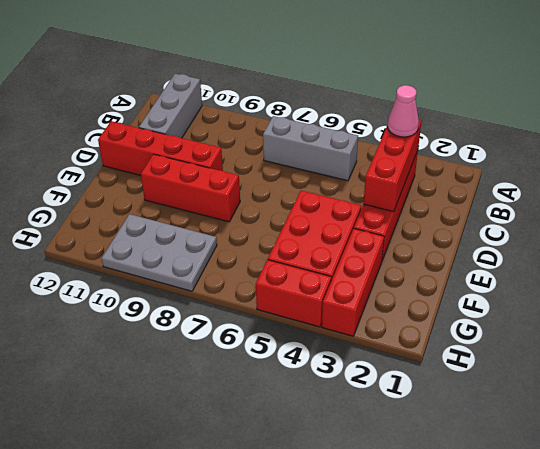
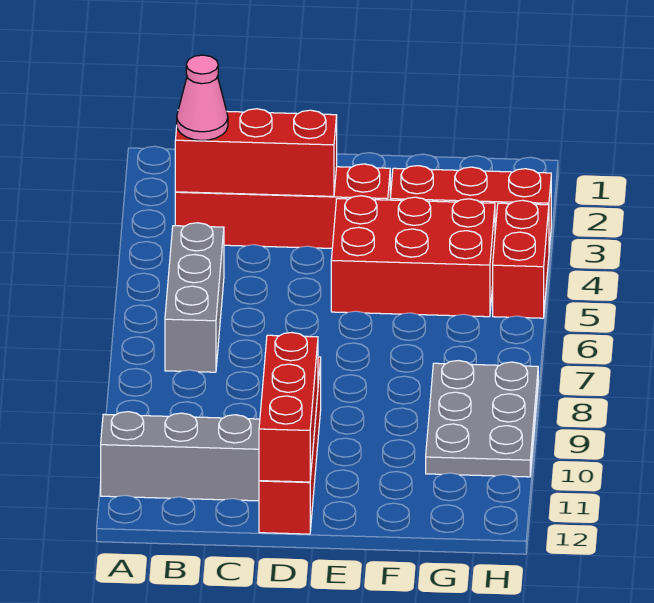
red 1x3 brick [141,154,240,222] -> red 1x3 brick moved to [259,333,318,482]

